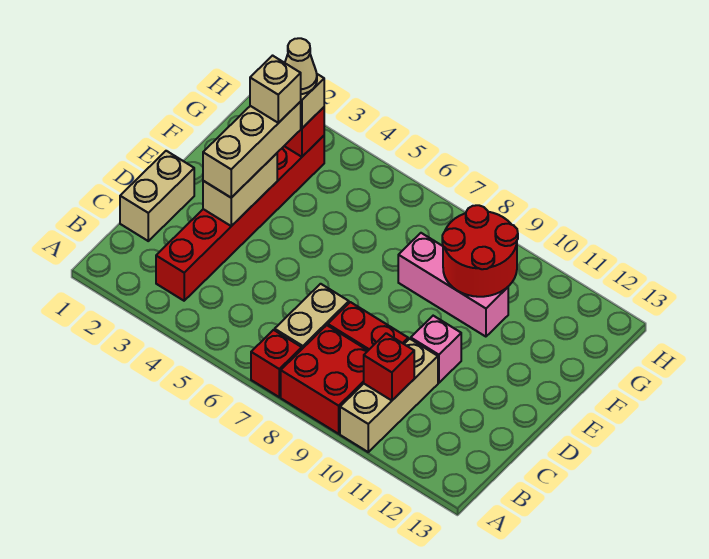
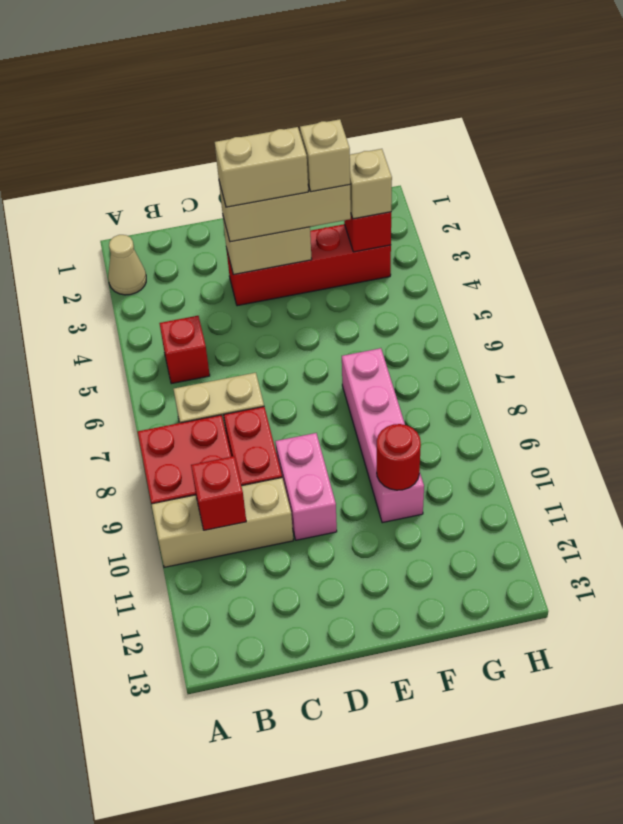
red 1x1 brick [251,330,302,397] -> red 1x1 brick moved to [159,316,210,384]
red 1x6 brick [156,136,324,301] -> red 1x4 brick [226,224,391,306]
tan 1x2 brick [120,151,194,241] -> tan 1x2 brick moved to [215,127,308,207]
pink 1x1 brick [411,316,461,383] -> pink 1x2 brick [275,433,337,540]
pink 1x3 brick [398,233,508,337] -> pink 1x4 brick [342,348,424,523]
red 2x2 round brick [442,205,518,297] -> red 1x1 round brick [377,424,421,490]
tan 1x1 cone [285,38,317,94] -> tan 1x1 cone moved to [108,235,146,295]

